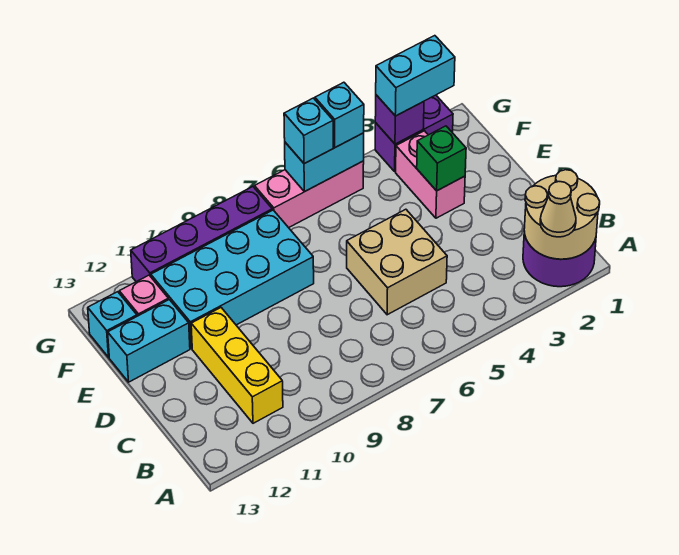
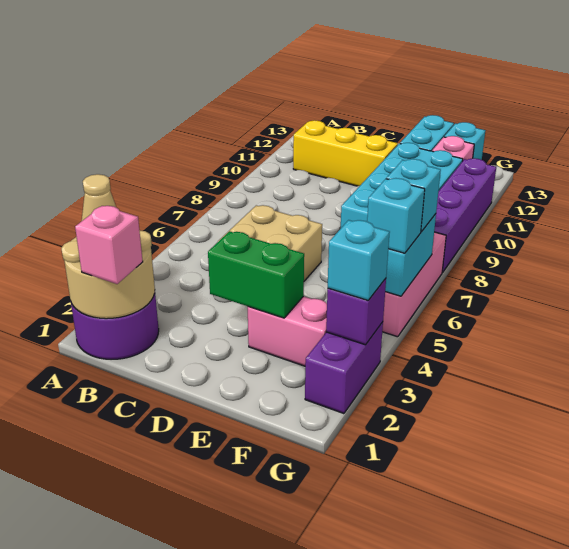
none -> pink 1x1 brick [75,206,143,284]
green 1x1 brick [417,126,466,191] -> green 1x2 brick [208,231,304,318]
cyan 1x2 brick [376,36,455,116] -> cyan 1x1 brick [328,220,390,300]

